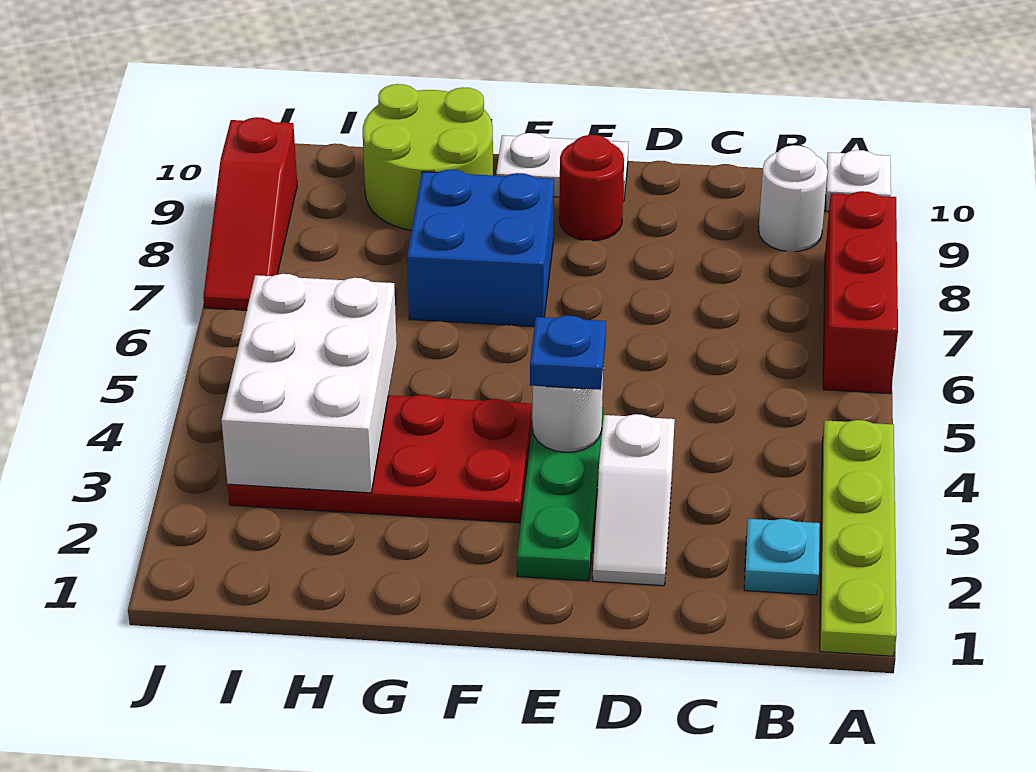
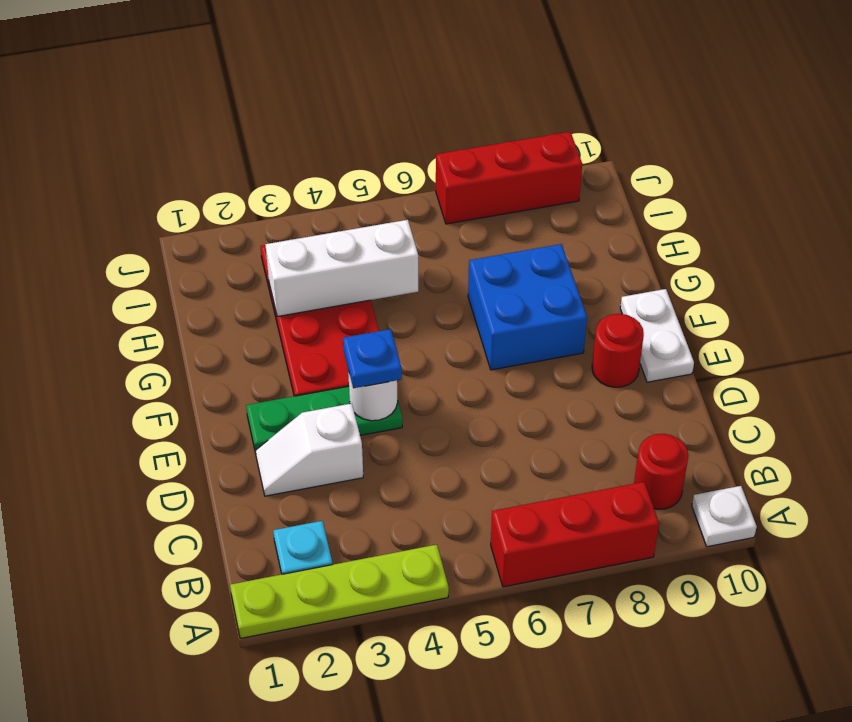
white 1x1 round brick [758,145,828,252] -> red 1x1 round brick [634,434,688,509]
lime 2x2 round brick [363,84,493,231] -> none
white 2x3 brick [221,274,397,493] -> white 1x3 brick [265,220,418,317]
red 1x3 slope [203,117,297,310] -> red 1x3 brick [436,132,582,224]

